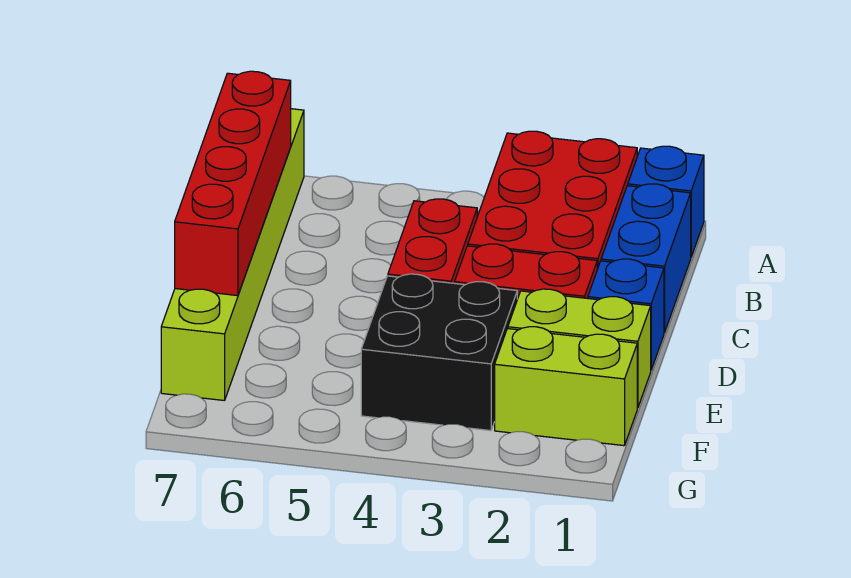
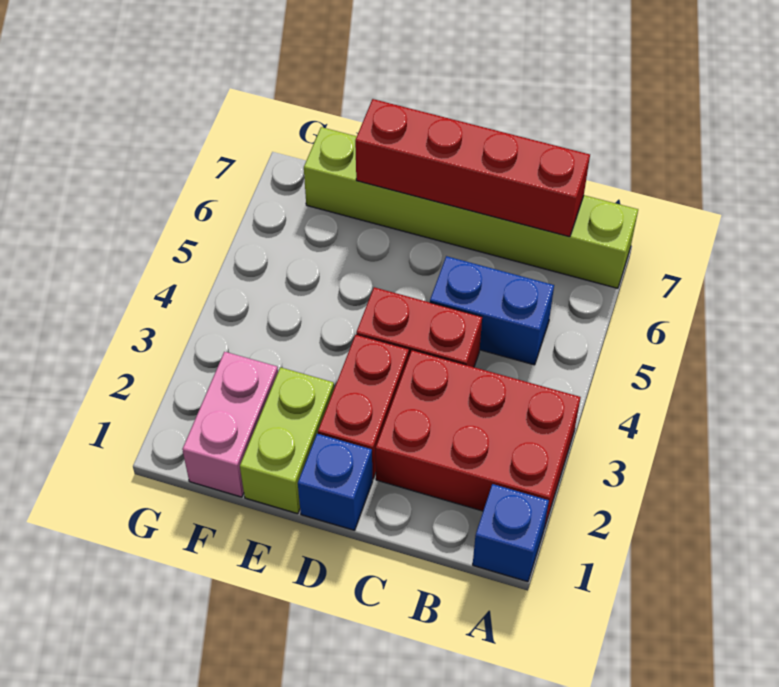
blue 1x2 brick [601,184,691,333] -> blue 1x2 brick moved to [430,256,554,365]
black 2x2 brick [361,274,517,431] -> none
lime 1x2 brick [495,327,637,446] -> pink 1x2 brick [182,352,278,497]

